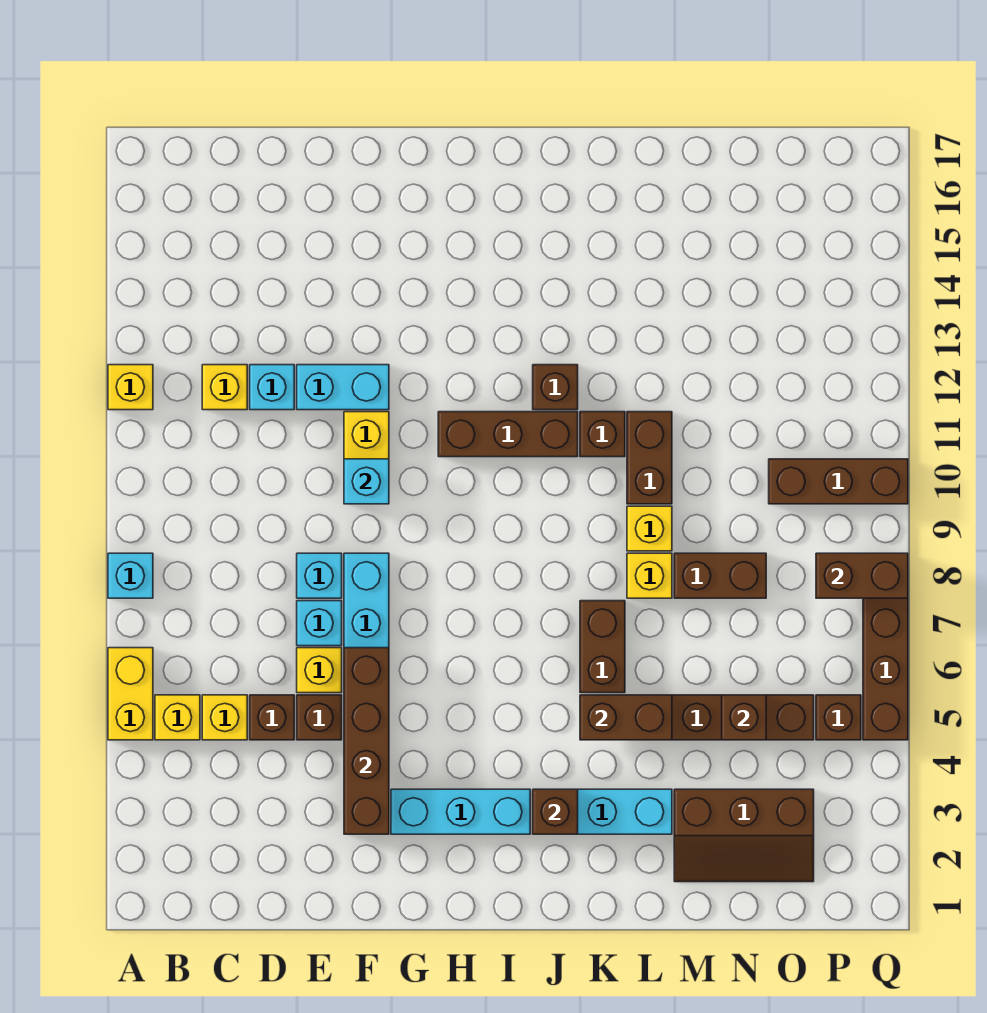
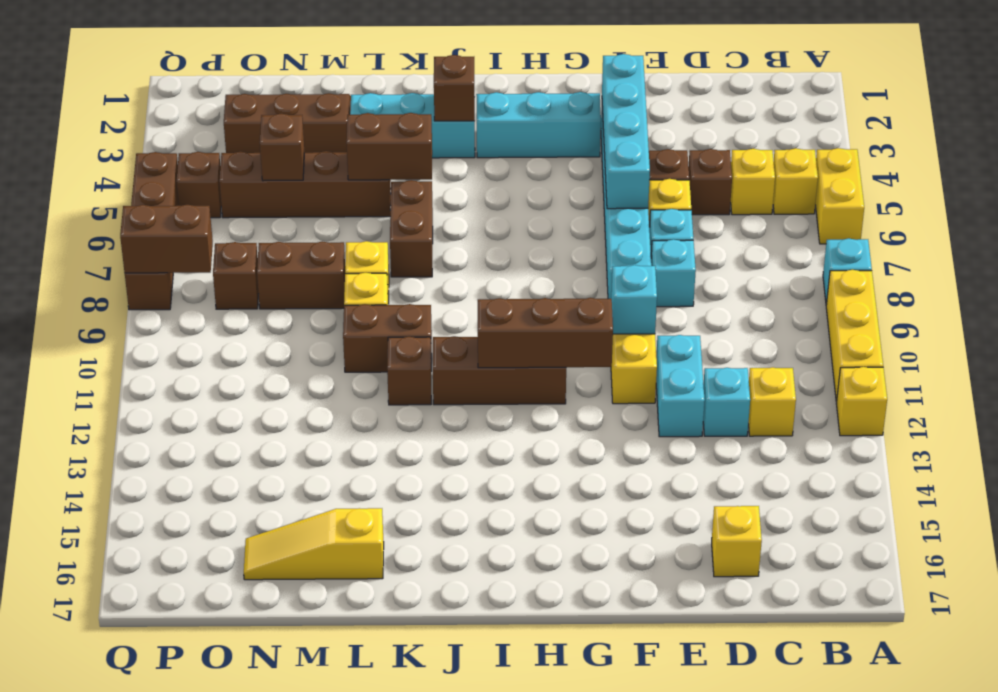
none -> yellow 1x3 brick [826,270,883,402]
none -> yellow 1x1 brick [712,506,762,577]
cyan 1x2 brick [297,365,389,410] -> cyan 1x2 brick turned to [656,335,705,437]
brown 1x4 brick [344,648,389,834] -> cyan 1x4 brick [602,54,650,209]
brown 1x1 brick [533,365,578,410] -> brown 1x1 brick moved to [213,242,259,309]
brown 1x2 brick [627,412,672,504] -> brown 1x2 brick turned to [343,304,432,372]
none -> yellow 1x3 slope [244,508,384,580]
brown 1x3 brick [769,459,908,504] -> brown 1x3 brick moved to [478,298,613,368]

